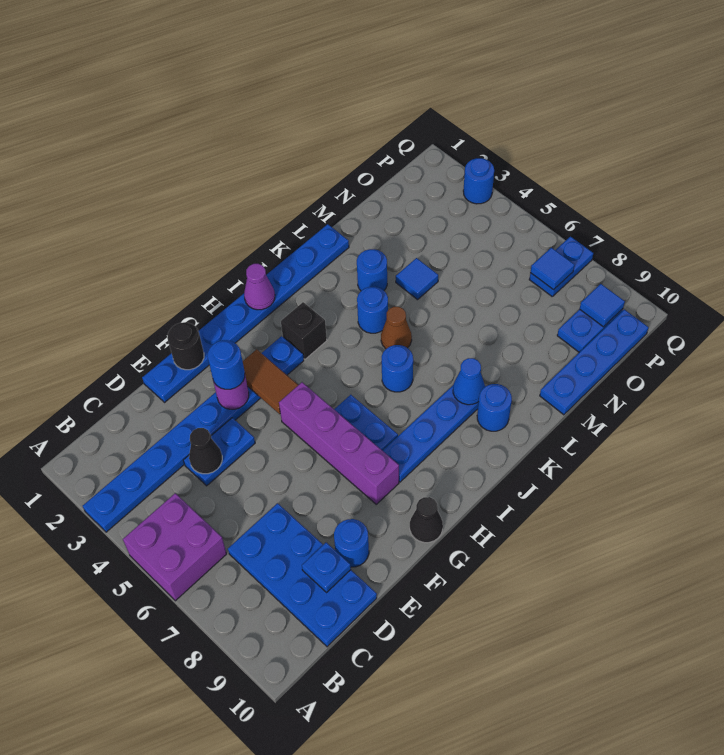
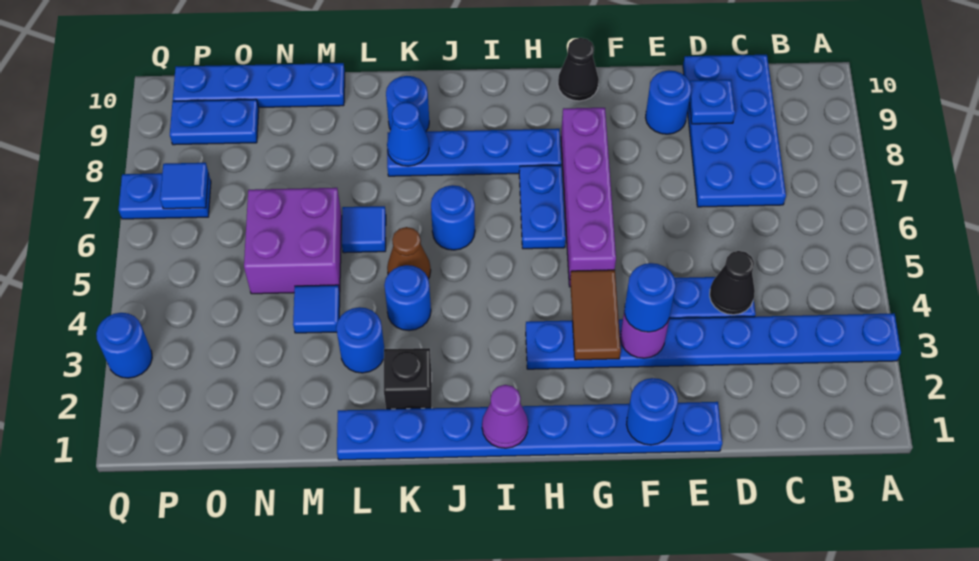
purple 2x2 brick [123,493,227,601] -> purple 2x2 brick moved to [244,188,342,294]
black 1x1 round brick [167,322,204,370] -> blue 1x1 round brick [627,378,678,445]
black 1x1 brick [281,302,327,359] -> black 1x1 brick moved to [384,348,432,409]
blue 1x1 tile [580,284,625,327] -> blue 1x1 tile moved to [342,206,386,253]

